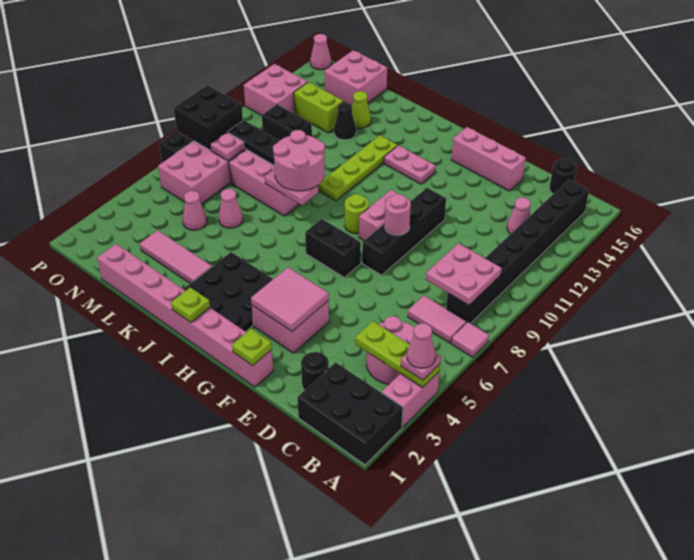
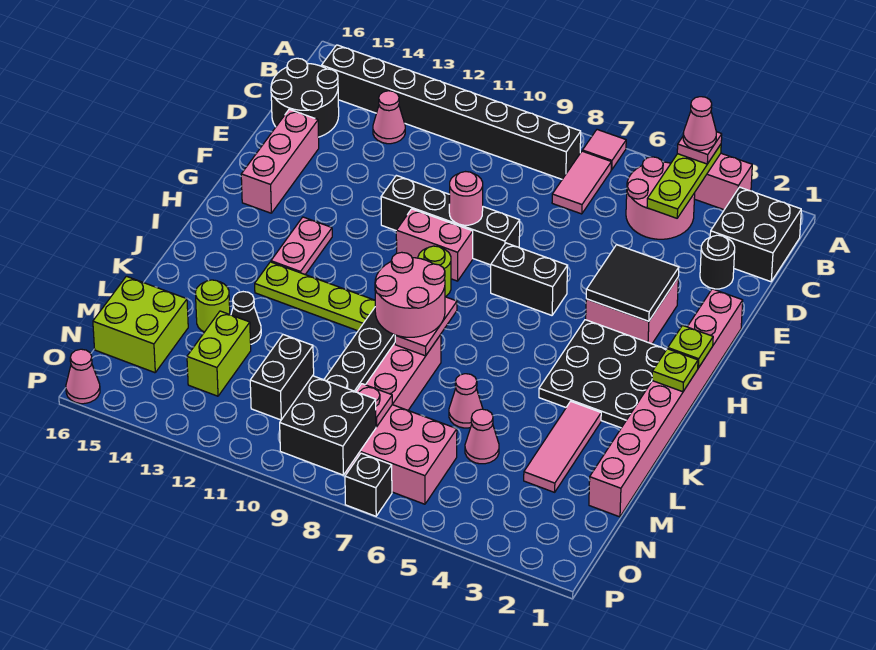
black 2x3 brick [297,362,403,465] -> black 2x2 brick [710,187,801,282]
pink 2x2 plate [426,243,502,305] -> none
black 1x1 round brick [549,158,577,194] -> black 2x2 round brick [271,58,339,137]
lime 1x1 plate [232,329,272,365] -> lime 1x1 plate moved to [668,325,713,368]
pink 2x2 tile [251,267,329,331] -> black 2x2 tile [586,245,679,321]
black 1x2 brick [305,219,361,277] -> black 1x2 brick turned to [491,243,568,315]
lime 1x1 cone [352,91,371,128] -> lime 1x1 round brick [196,280,230,332]
pink 2x2 brick [324,50,387,105] -> lime 2x2 brick [93,276,188,373]
pink 2x2 brick [244,64,308,116] -> none

